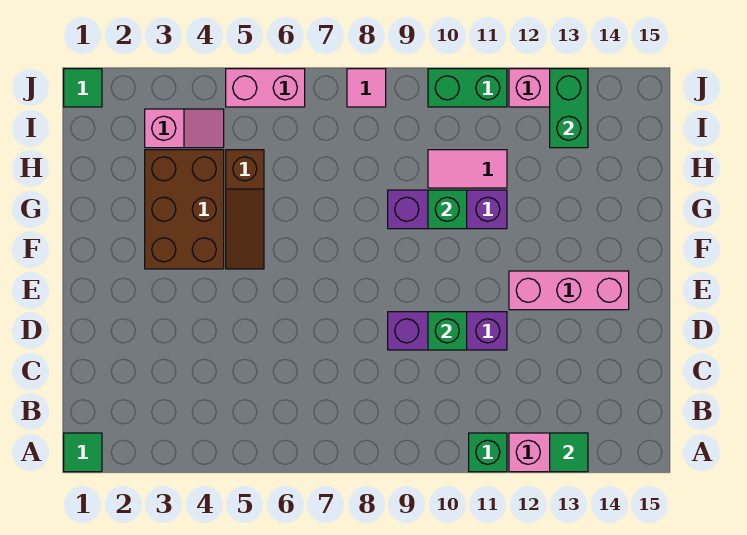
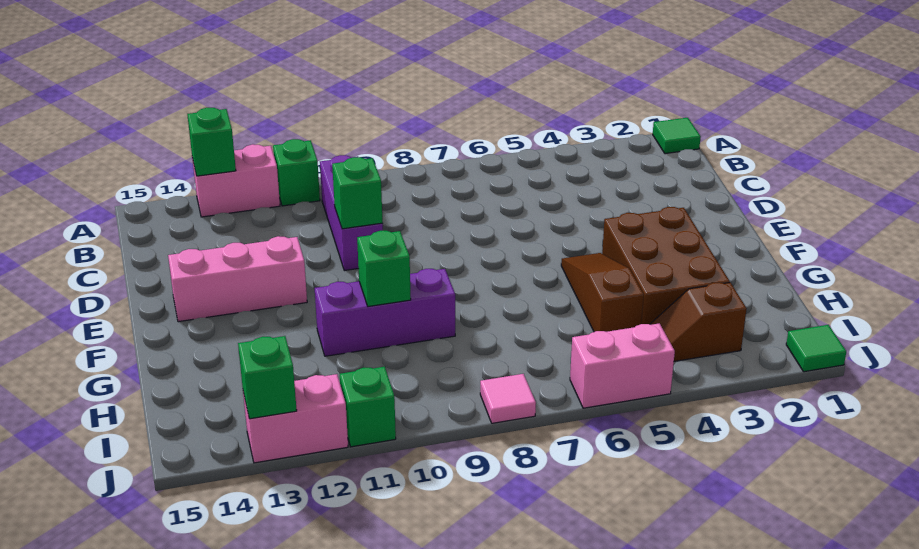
green 1x1 tile [550,433,588,472] -> green 1x1 brick [187,108,236,176]
purple 1x3 brick [388,312,507,350] -> purple 1x3 brick turned to [320,155,383,271]
pink 1x2 tile [428,150,507,188] -> none
pink 1x2 slope [145,109,224,148] -> brown 1x2 slope [651,283,747,361]
green 1x2 brick [550,69,588,148] -> green 1x1 brick [238,336,297,419]
green 1x2 brick [428,69,507,107] -> green 1x1 brick [340,367,396,447]

